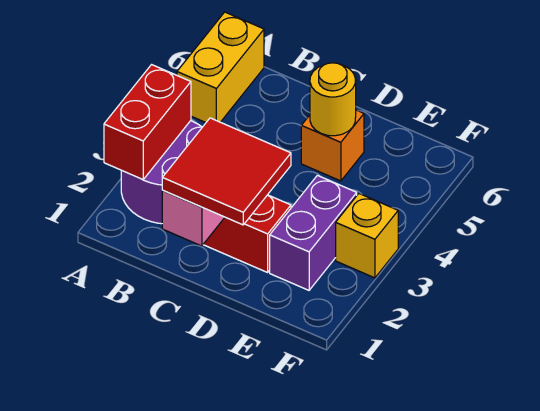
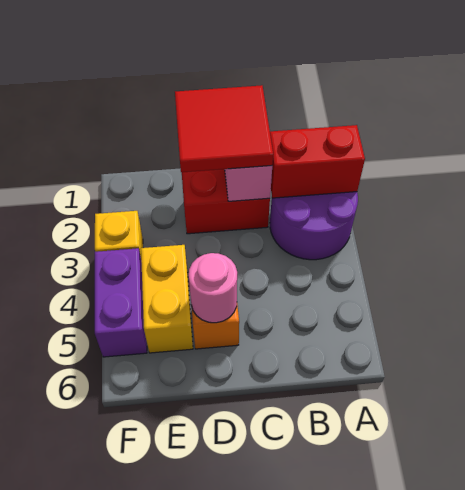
red 1x2 brick [104,65,191,180] -> red 1x2 brick turned to [270,125,365,198]
yellow 1x2 brick [177,12,264,123] -> yellow 1x2 brick moved to [141,245,193,353]
yellow 1x1 round brick [310,63,356,136] -> pink 1x1 round brick [189,253,237,323]
purple 1x2 brick [270,175,357,290] -> purple 1x2 brick moved to [95,248,147,357]

